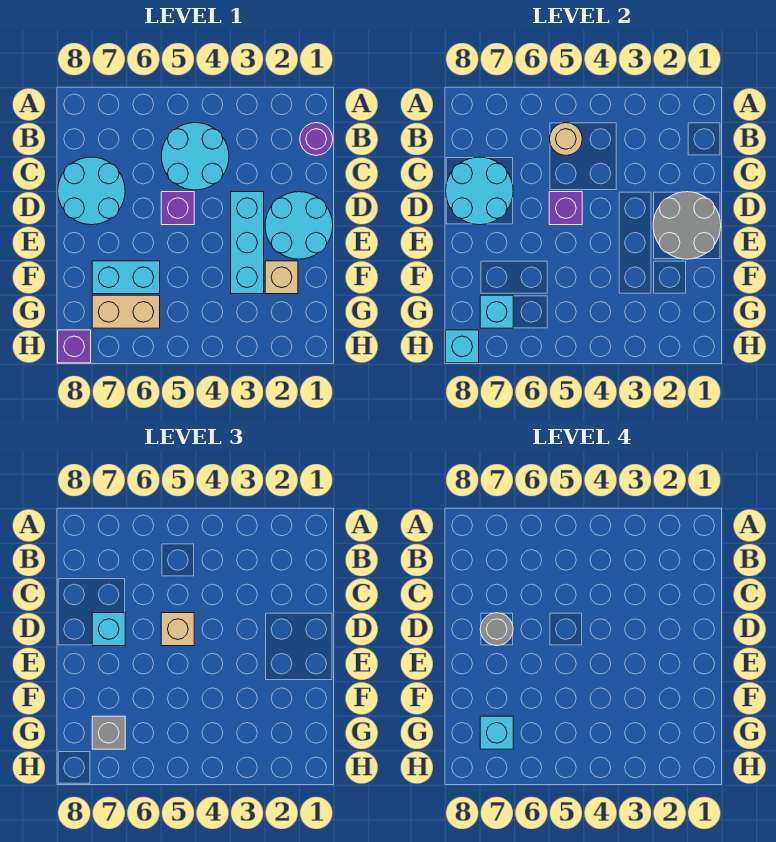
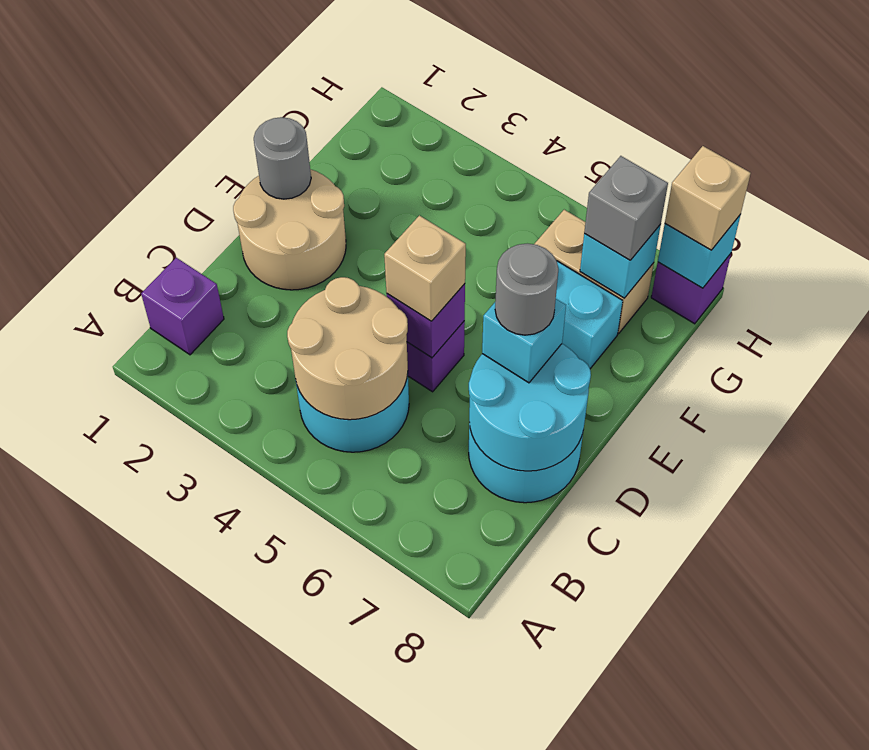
purple 1x1 round brick [300,123,333,155] -> purple 1x1 brick [141,258,224,355]
tan 1x1 round brick [550,123,582,155] -> tan 2x2 round brick [287,277,408,420]
cyan 2x2 round brick [265,192,333,259] -> tan 2x2 round brick [233,169,346,290]
grey 2x2 round brick [653,192,721,259] -> grey 1x1 round brick [254,117,311,199]
cyan 1x3 brick [231,192,264,294] -> none
tan 1x1 brick [265,261,298,294] -> tan 1x1 brick moved to [665,146,751,250]
cyan 1x1 brick [480,716,513,749] -> none

